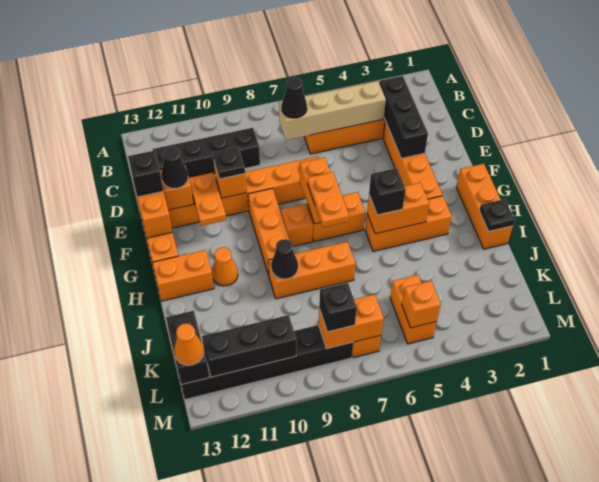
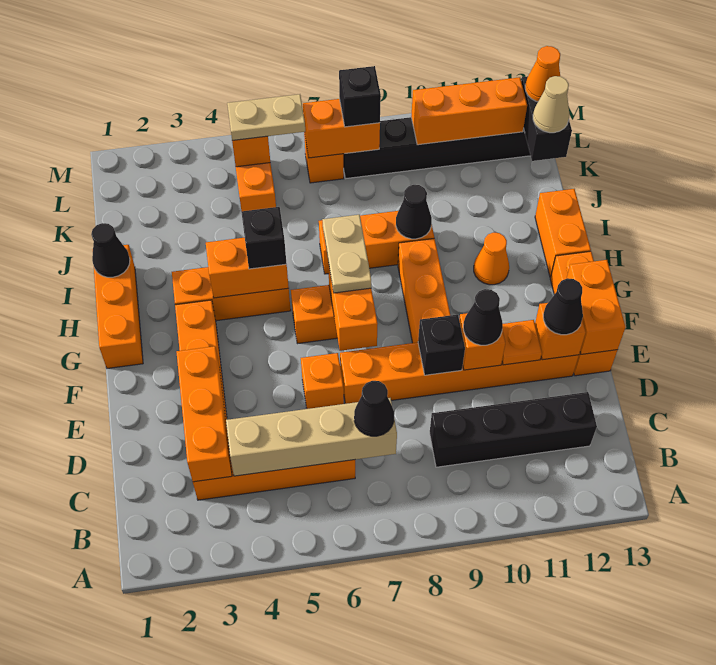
black 1x3 brick [379,76,428,158] -> orange 1x3 brick [177,346,232,482]
black 1x1 plate [213,147,245,179] -> black 1x1 cone [463,289,503,345]
orange 1x2 plate [189,173,226,226] -> orange 1x1 plate [502,320,542,365]
black 1x1 brick [128,151,163,197] -> black 1x1 brick moved to [418,315,465,375]
orange 1x2 plate [307,172,349,227] -> tan 1x2 plate [322,215,371,293]
orange 1x1 brick [281,204,313,246] -> orange 1x1 brick moved to [301,353,344,409]
orange 1x2 brick [152,250,214,301] -> orange 1x2 brick turned to [535,189,591,277]
black 1x1 plate [479,199,515,231] -> black 1x1 cone [91,223,130,277]
none -> tan 1x1 cone [533,76,569,133]
none -> tan 1x2 plate [227,94,305,140]
black 1x3 brick [202,315,297,377] -> orange 1x3 brick [411,77,527,145]

